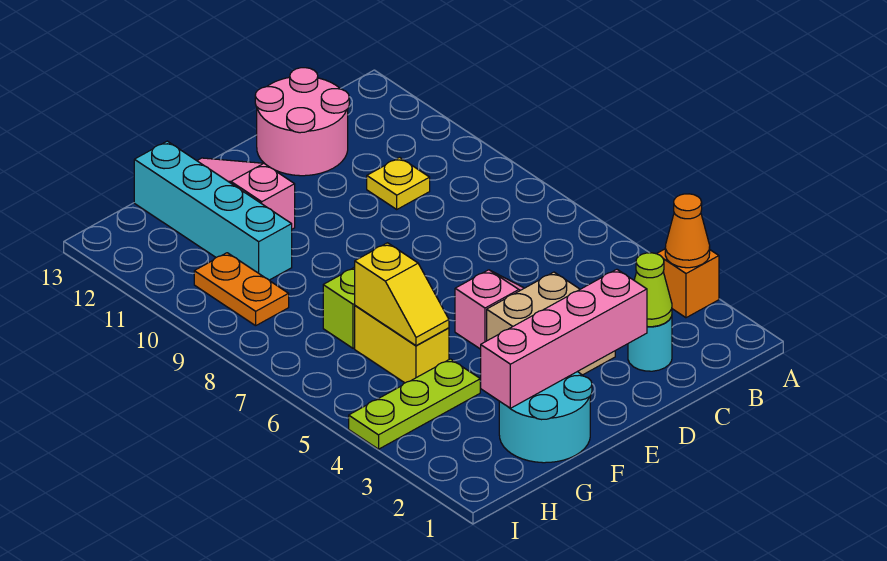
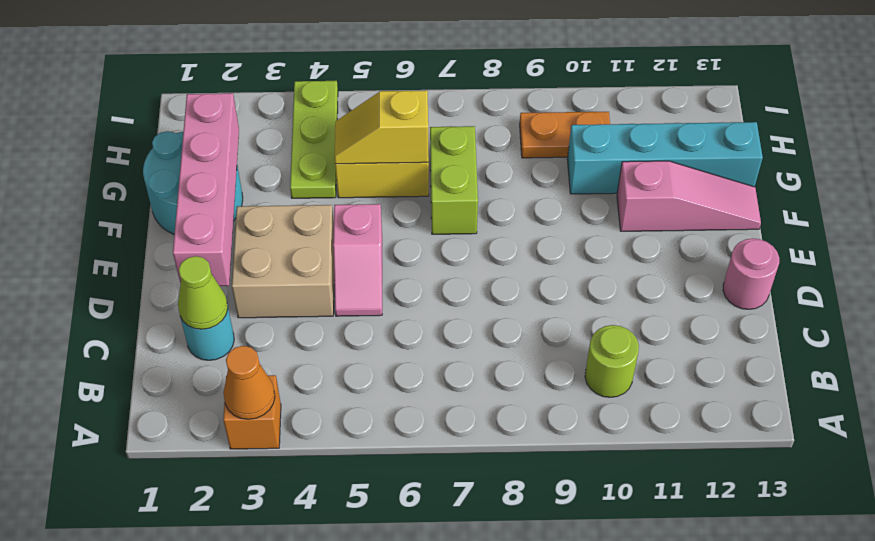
none -> lime 1x1 round brick [585,325,639,397]
yellow 1x1 plate [367,157,430,209] -> none
pink 2x2 round brick [255,68,349,176] -> pink 1x1 round brick [723,238,779,309]

